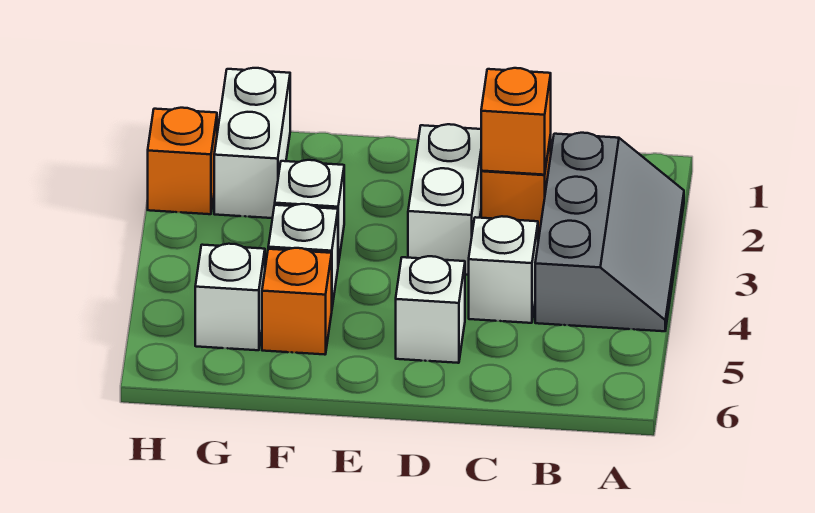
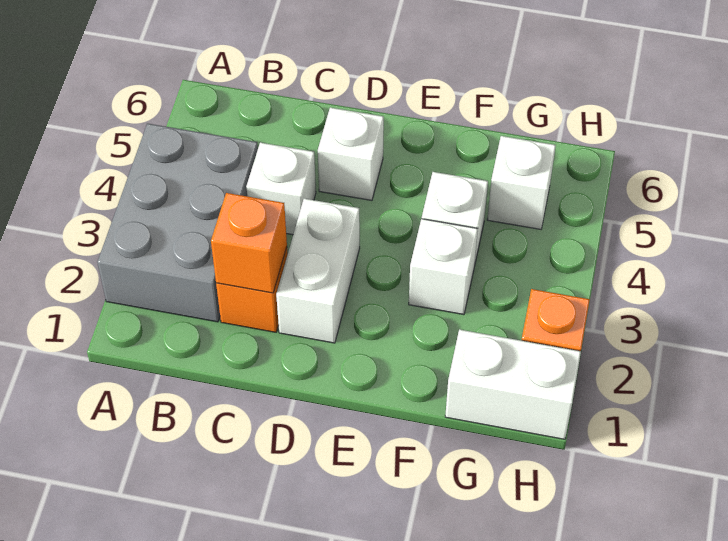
grey 2x3 slope [535,133,684,331] -> grey 2x3 brick [97,123,258,322]
orange 1x1 brick [262,248,332,355] -> none
white 1x2 brick [214,68,290,218] -> white 1x2 brick turned to [445,329,581,439]

